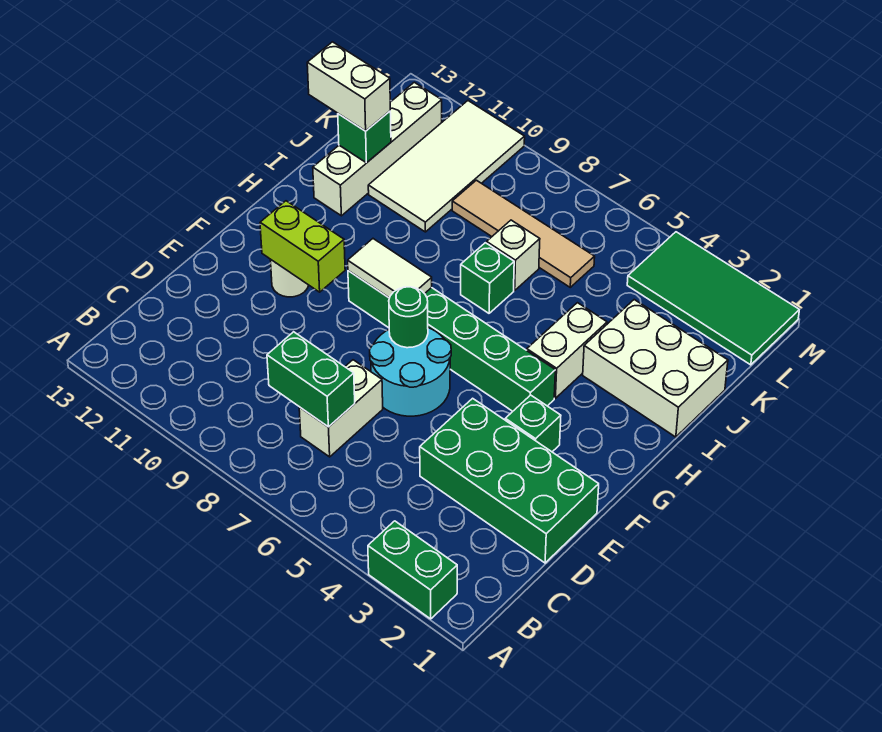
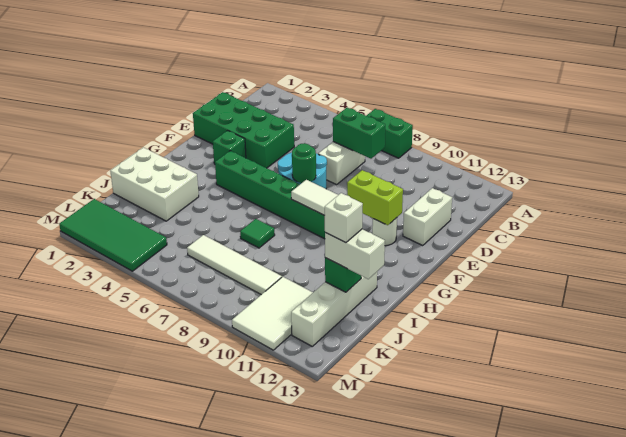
green 1x2 brick [368,521,457,619] -> green 1x2 brick moved to [366,109,413,158]
white 1x2 brick [527,303,607,398] -> white 1x2 brick moved to [403,188,452,246]
green 1x1 brick [461,243,514,313] -> green 1x1 tile [240,219,275,248]
white 1x1 brick [487,220,540,290] -> white 1x1 brick moved to [324,193,363,243]
white 2x4 tile [368,101,525,232] -> white 2x3 tile [232,277,313,350]
tan 1x4 tile [452,180,595,287] -> white 1x4 tile [187,235,282,295]

